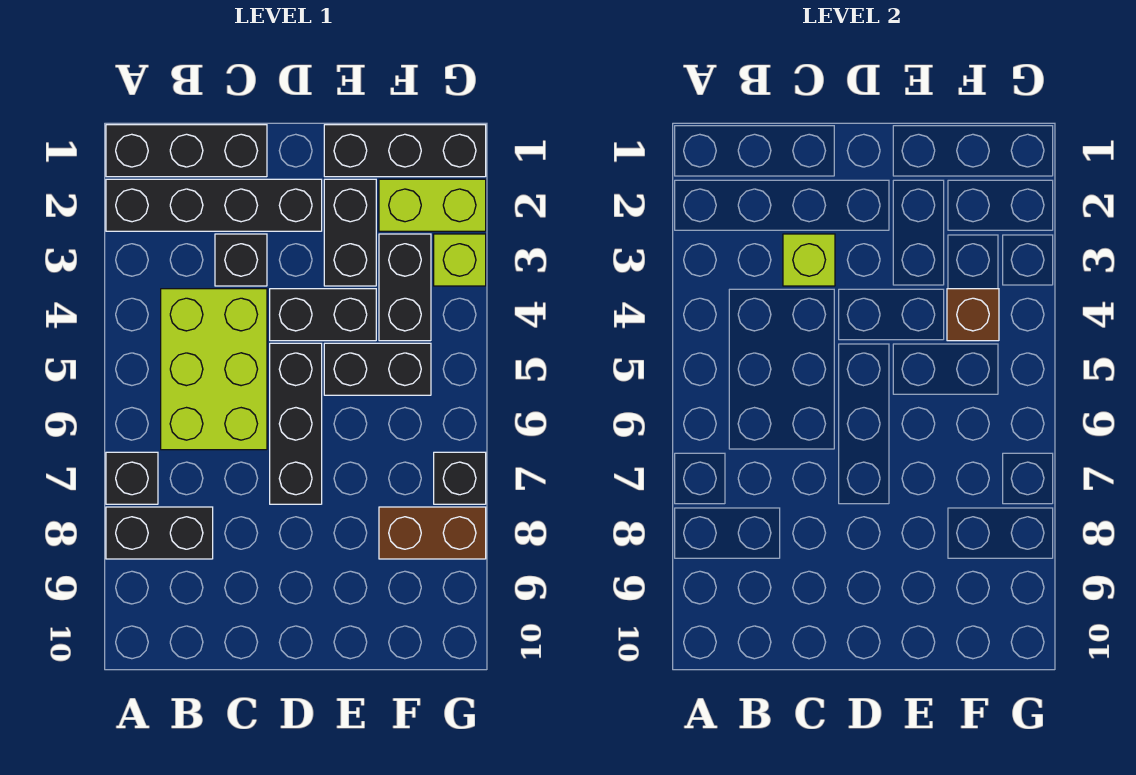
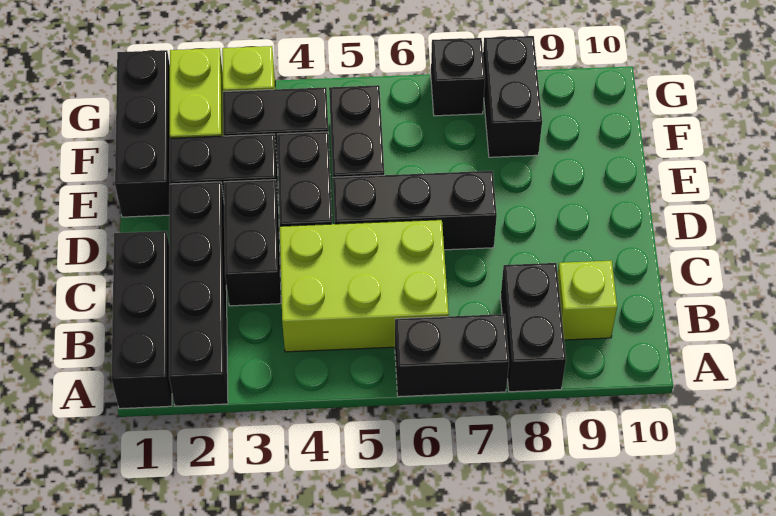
black 1x1 brick [106,452,158,504] -> black 1x2 brick [395,314,509,397]
black 1x1 brick [215,234,267,286] -> black 1x2 brick [224,180,281,306]
lime 1x1 brick [783,234,835,286] -> lime 1x1 brick moved to [558,260,617,340]
brown 1x1 brick [947,289,999,341] -> none
brown 1x2 brick [379,507,486,559] -> black 1x2 brick [483,36,542,157]

